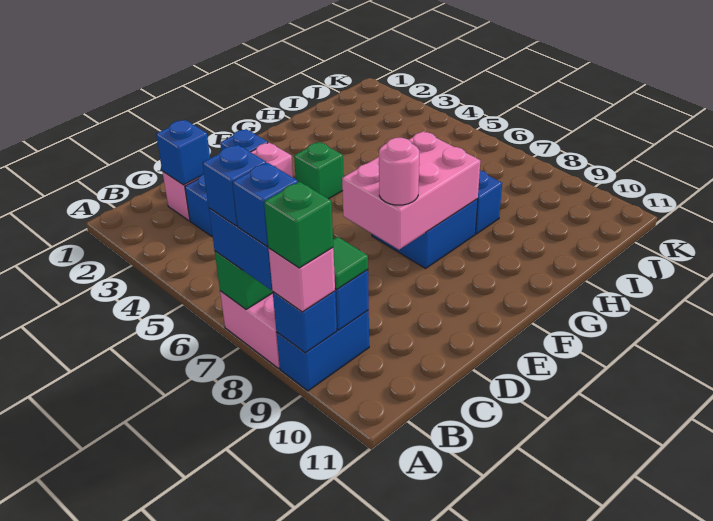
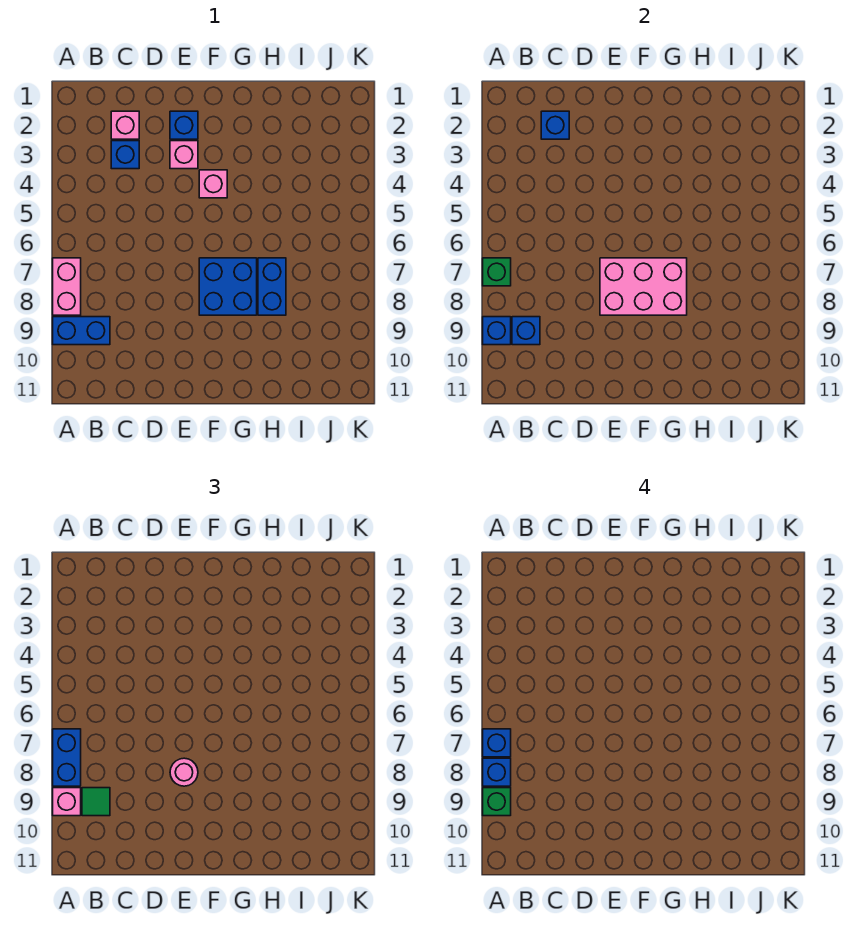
green 1x1 brick [294,142,343,199] -> pink 1x1 brick [199,170,227,198]

